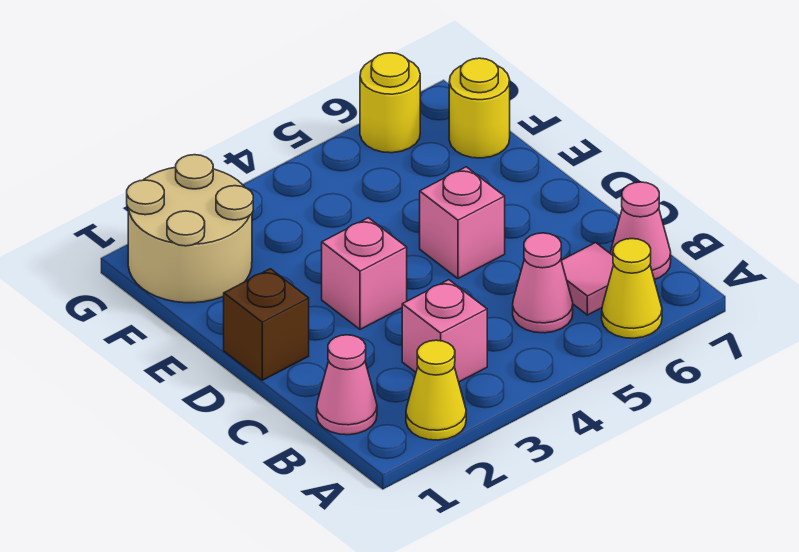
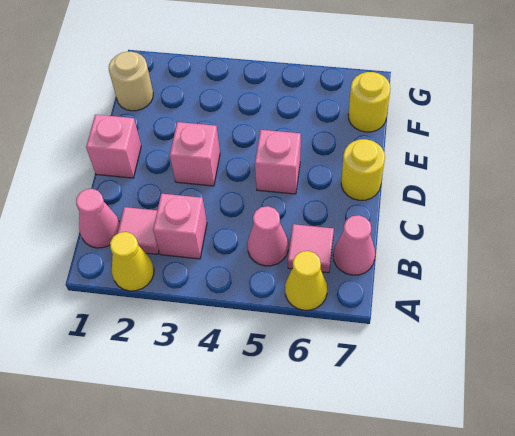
none -> pink 1x1 tile [118,207,159,254]
brown 1x1 brick [224,269,309,380] -> pink 1x1 brick [86,115,141,178]
tan 2x2 round brick [127,155,253,303] -> tan 1x1 round brick [109,52,153,111]
yellow 1x1 round brick [360,53,420,153] -> yellow 1x1 round brick moved to [341,139,385,200]

